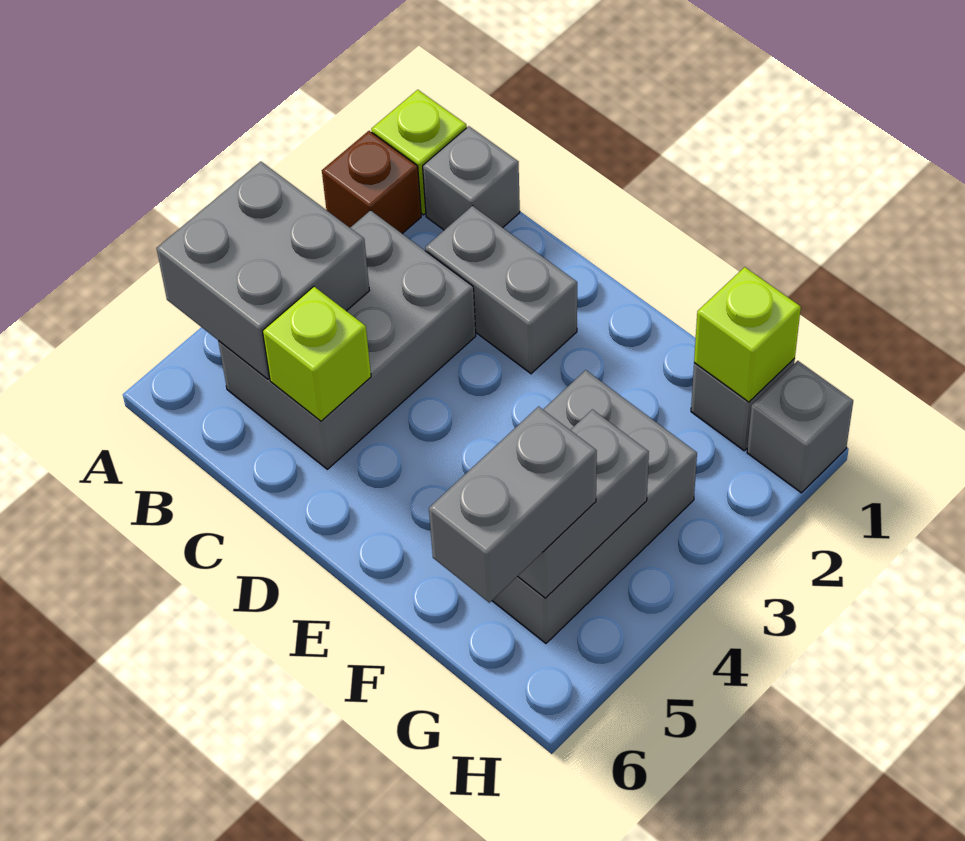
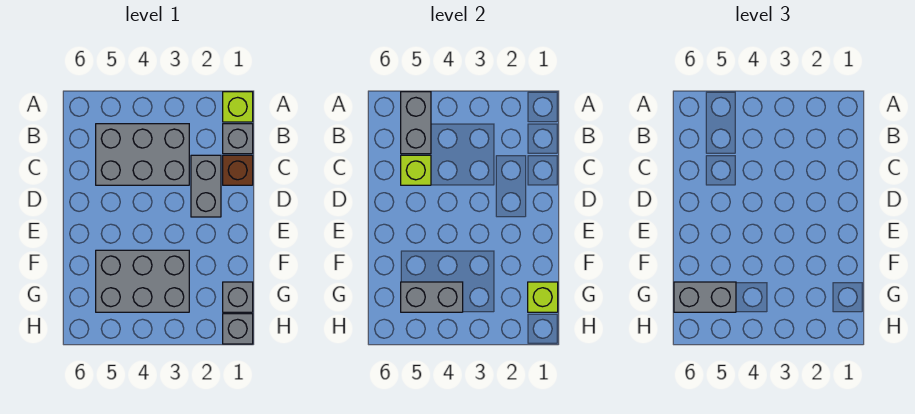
brown 1x1 brick [322,131,421,234] -> brown 1x1 brick moved to [223,155,253,185]
grey 2x2 brick [156,162,369,379] -> grey 1x2 brick [401,92,431,154]

